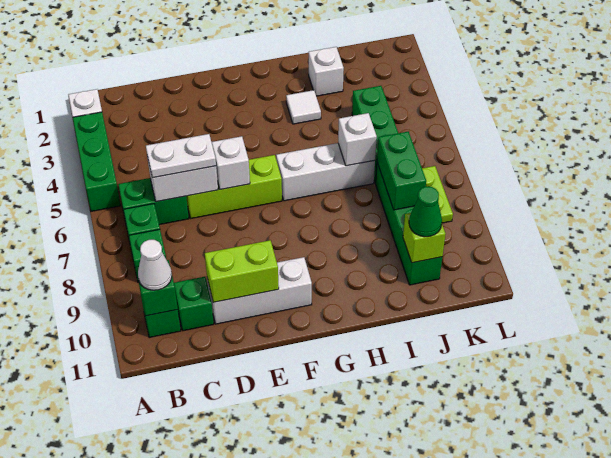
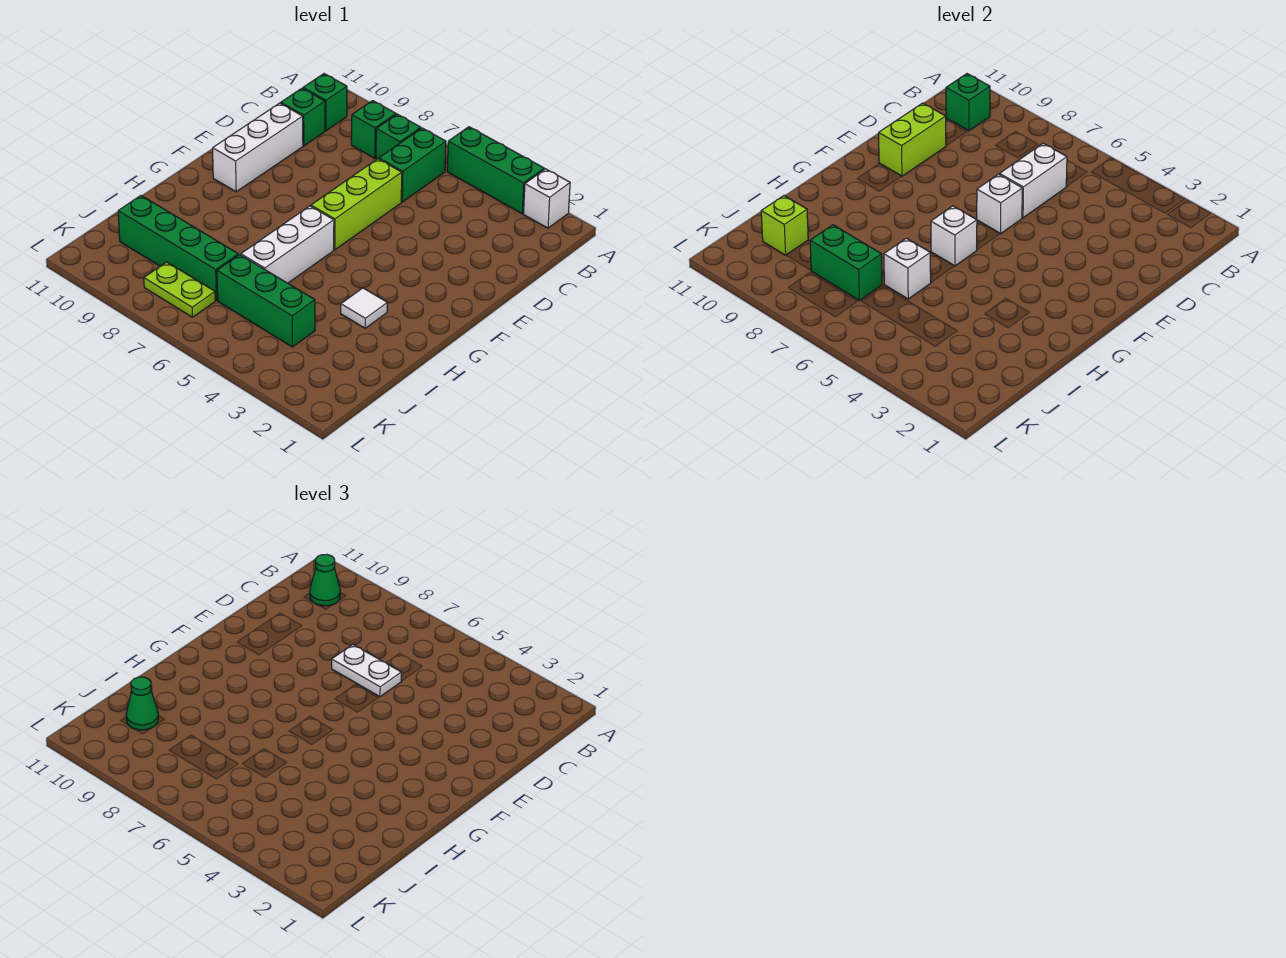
white 1x1 cone [138,240,172,290] -> green 1x1 cone [310,554,340,606]
white 1x2 plate [146,134,216,178] -> white 1x2 plate turned to [332,645,401,697]
white 1x1 brick [309,47,344,96] -> white 1x1 brick moved to [931,206,977,266]

